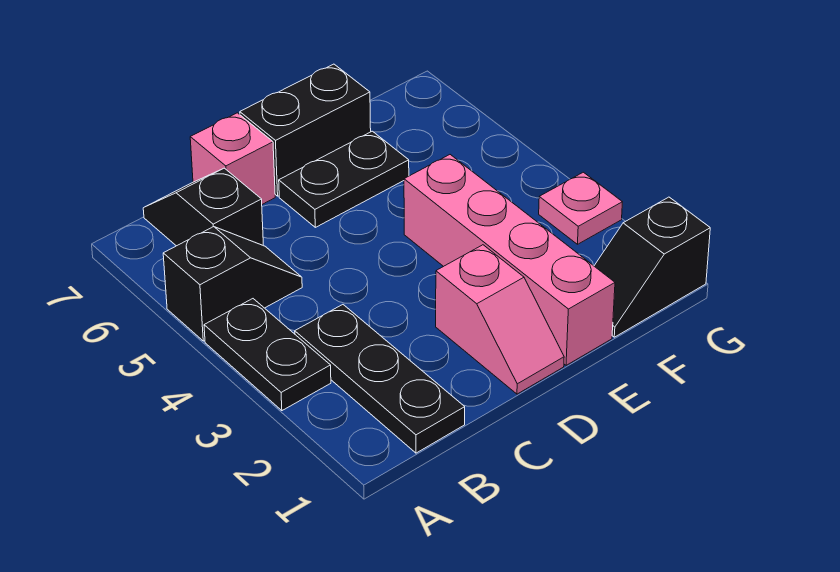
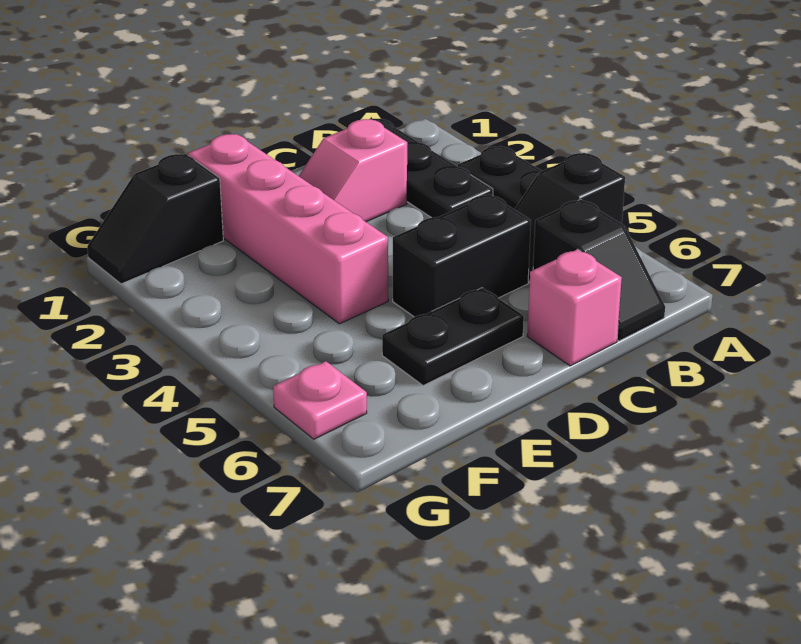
pink 1x2 slope [436,245,564,394] -> pink 1x2 slope turned to [299,119,407,222]
black 1x2 brick [240,64,371,196] -> black 1x2 brick moved to [393,194,531,317]
black 1x2 slope [594,197,710,337] -> black 1x2 slope turned to [87,154,223,284]
pink 1x1 plate [539,172,622,244] -> pink 1x1 plate moved to [273,361,367,439]

